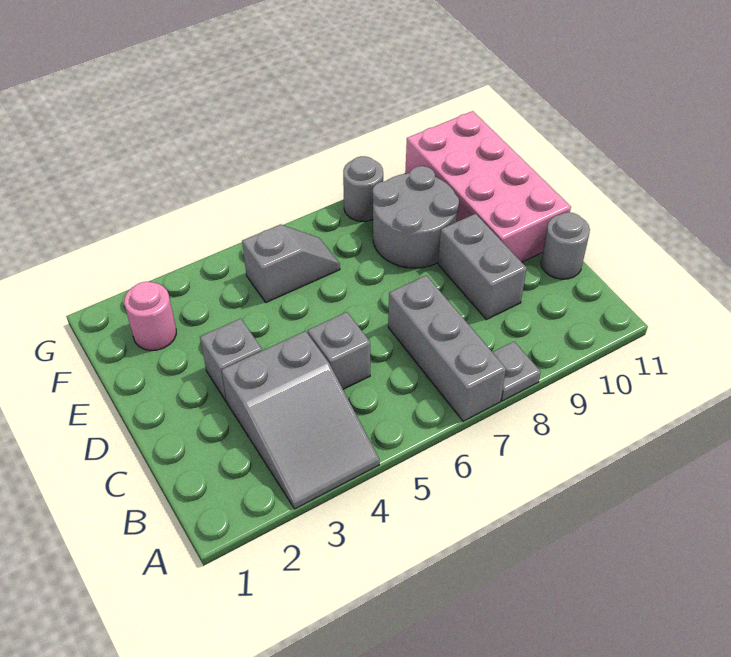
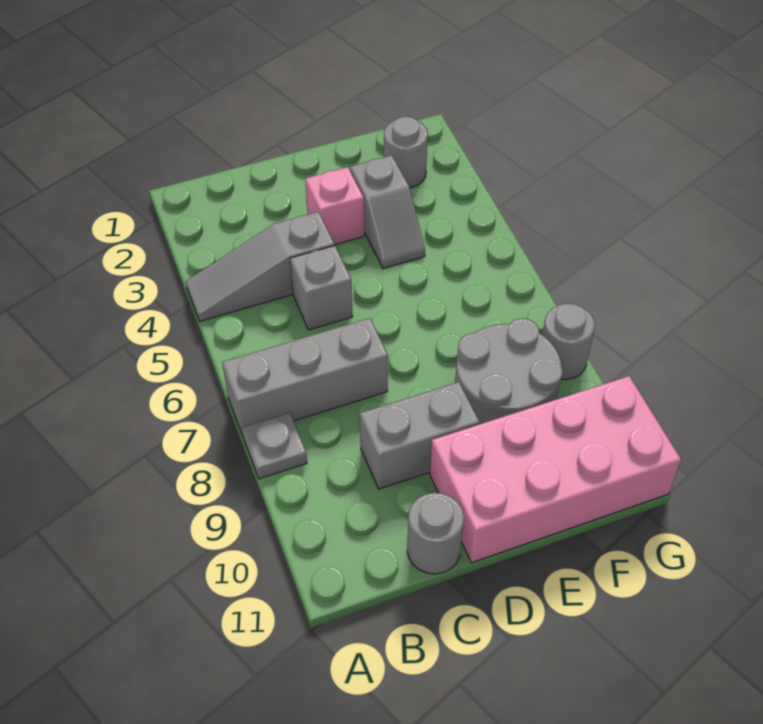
grey 2x3 slope [221,331,379,509] -> grey 1x3 slope [186,212,334,321]
grey 1x1 brick [200,318,262,402] -> pink 1x1 brick [305,167,364,245]
pink 1x1 round brick [124,282,176,351] -> grey 1x1 round brick [384,117,428,188]
grey 1x2 slope [242,224,340,302] -> grey 1x2 slope moved to [350,155,425,268]

